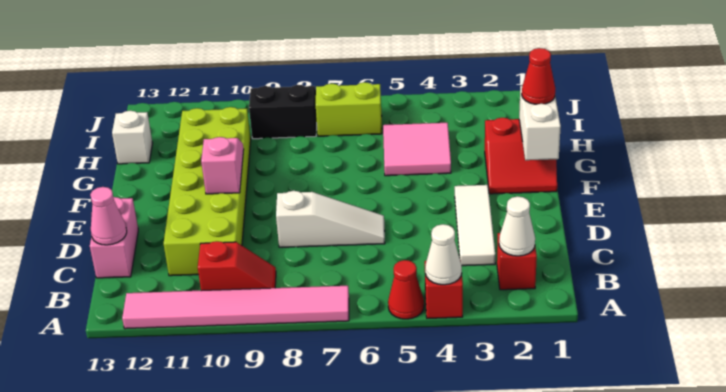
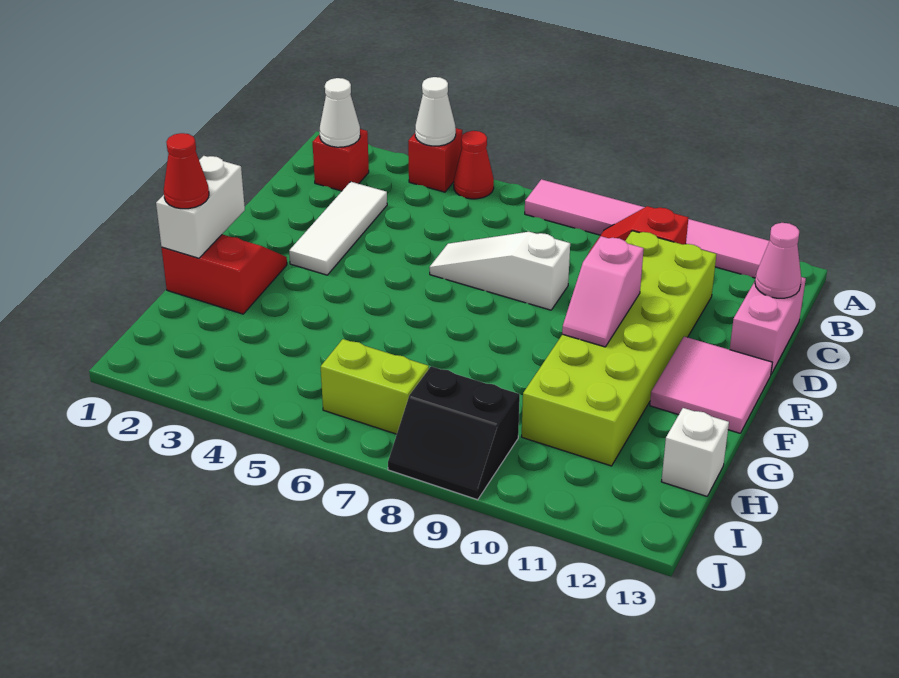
pink 2x2 tile [383,123,451,176] -> pink 2x2 tile moved to [650,337,772,433]

